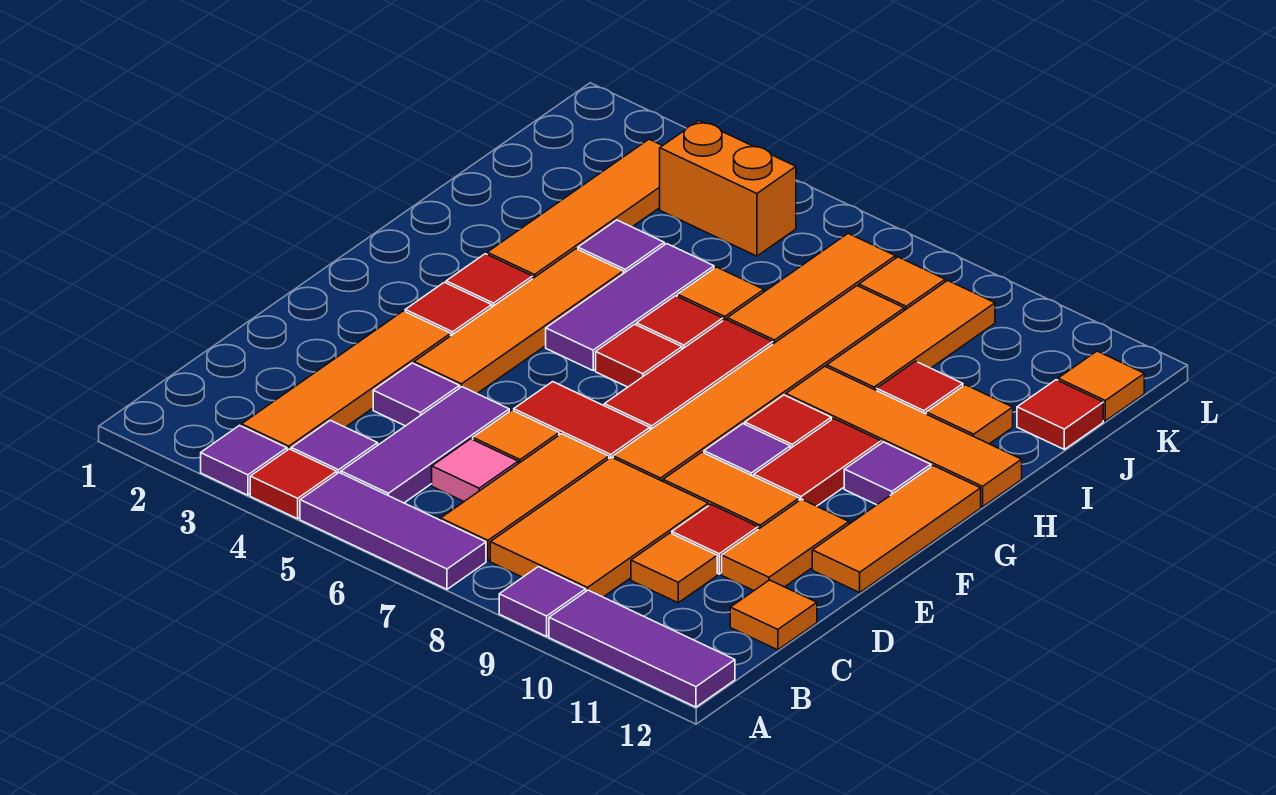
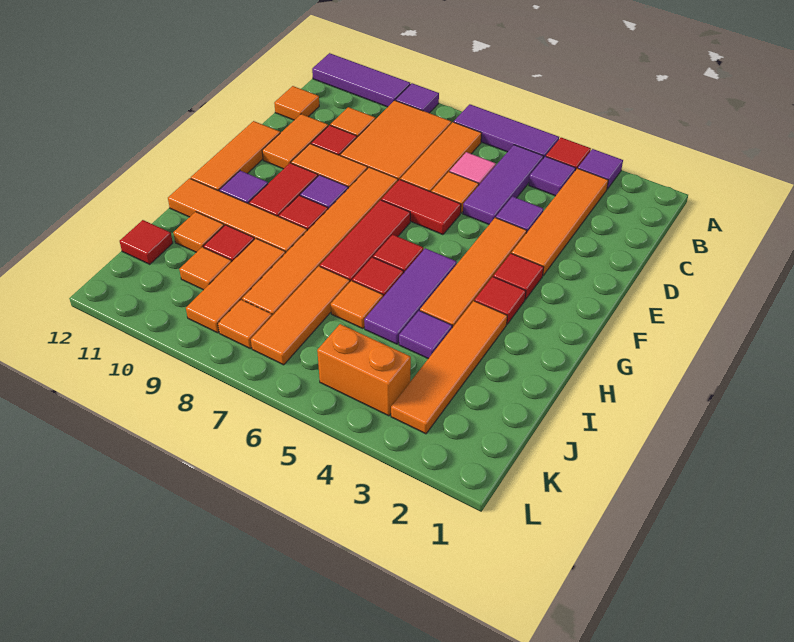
orange 1x1 tile [1058,351,1144,421] -> orange 1x1 tile moved to [179,247,232,290]

